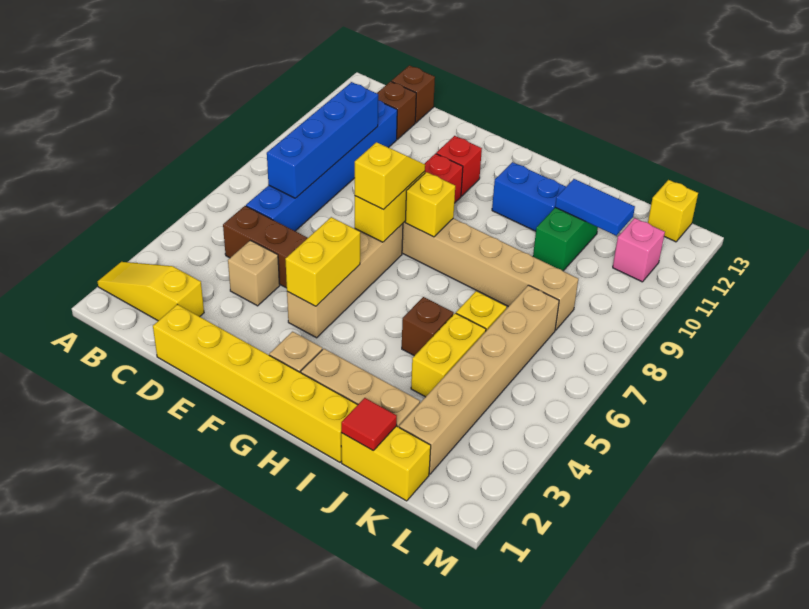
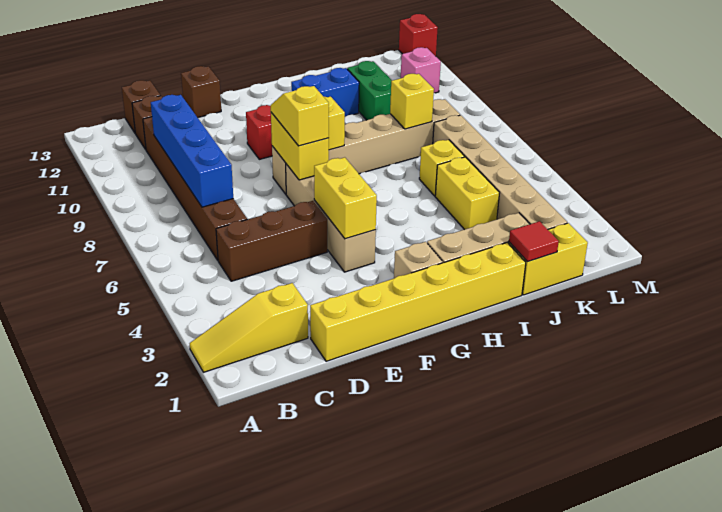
blue 1x6 brick [246,100,397,231] -> brown 1x6 brick [143,117,247,260]
tan 1x1 brick [228,240,280,306] -> none
red 1x1 brick [436,136,482,196] -> red 1x1 brick moved to [399,14,438,56]
brown 1x1 brick [402,297,454,356] -> brown 1x1 brick moved to [181,66,221,118]
blue 1x2 tile [555,179,635,235] -> none
yellow 1x1 brick [648,180,698,242] -> yellow 1x1 brick moved to [390,74,434,129]

